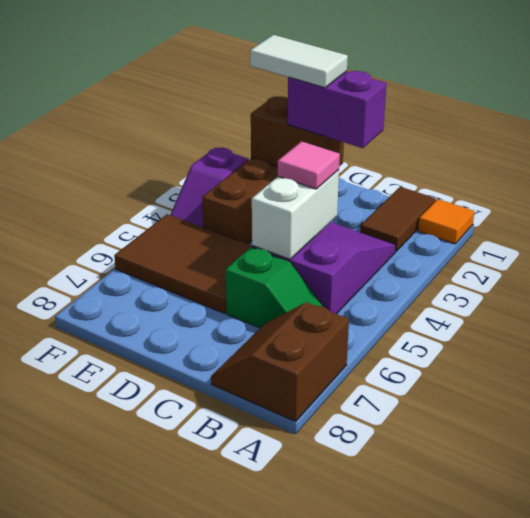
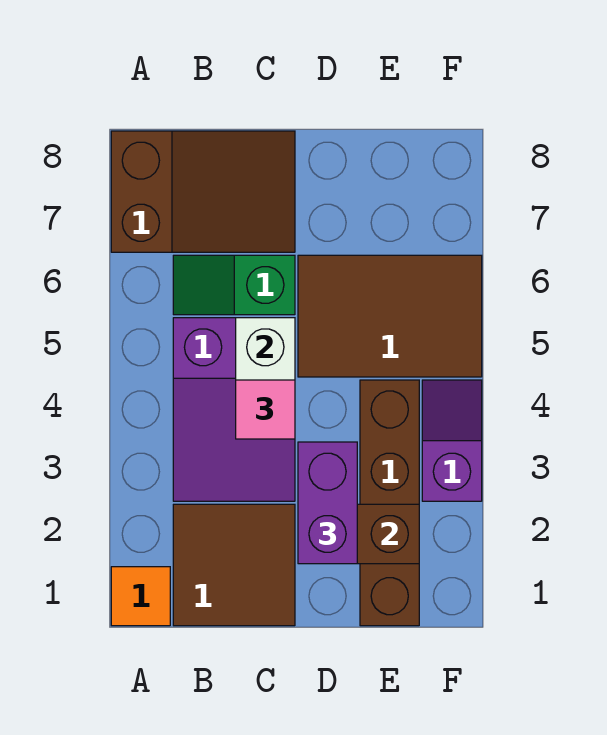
brown 2x2 slope [211,302,349,422] -> brown 2x3 slope [111,131,295,252]
brown 1x2 tile [360,187,436,251] -> brown 2x2 tile [173,504,295,626]
purple 1x2 brick [288,71,387,148] -> purple 1x2 brick turned to [298,442,357,564]
white 1x2 tile [250,35,348,88] -> none

